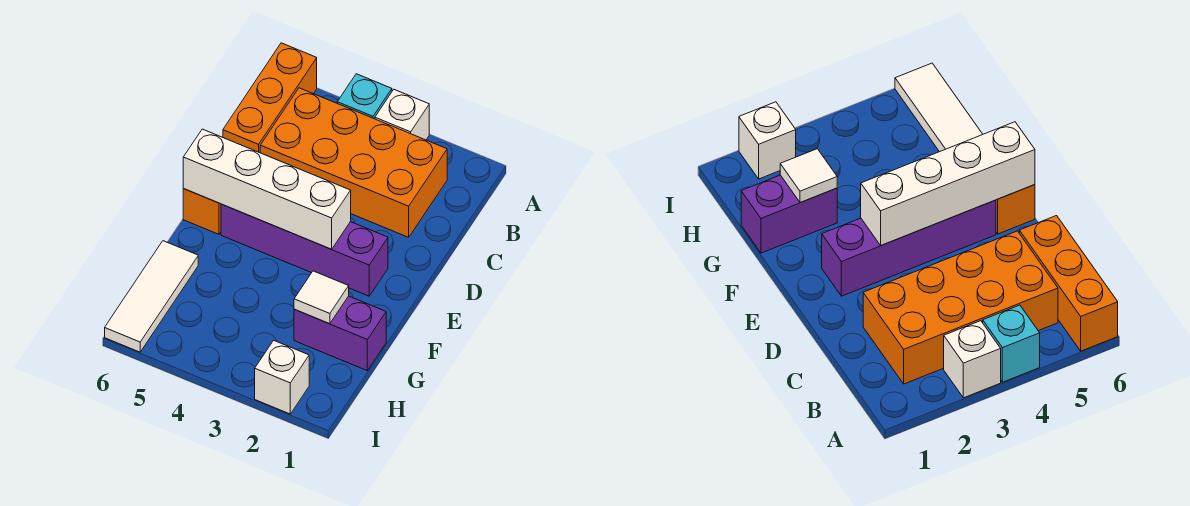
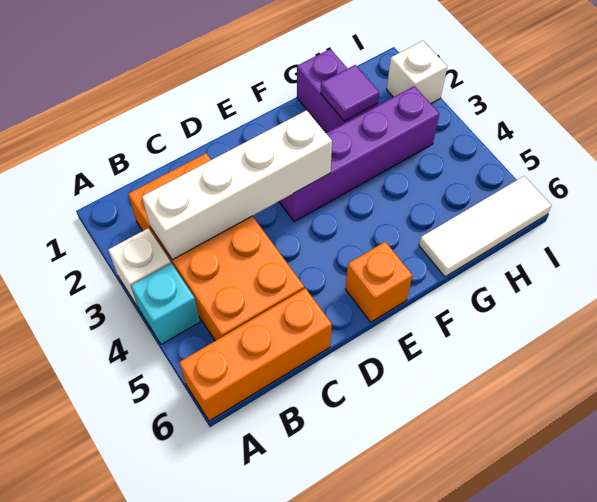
purple 1x4 brick [221,204,388,296] -> purple 1x4 brick turned to [279,86,439,222]
white 1x4 brick [183,129,351,249] -> white 1x4 brick turned to [142,110,332,260]
white 1x1 tile [294,271,349,324] -> purple 1x1 tile [321,65,380,121]

